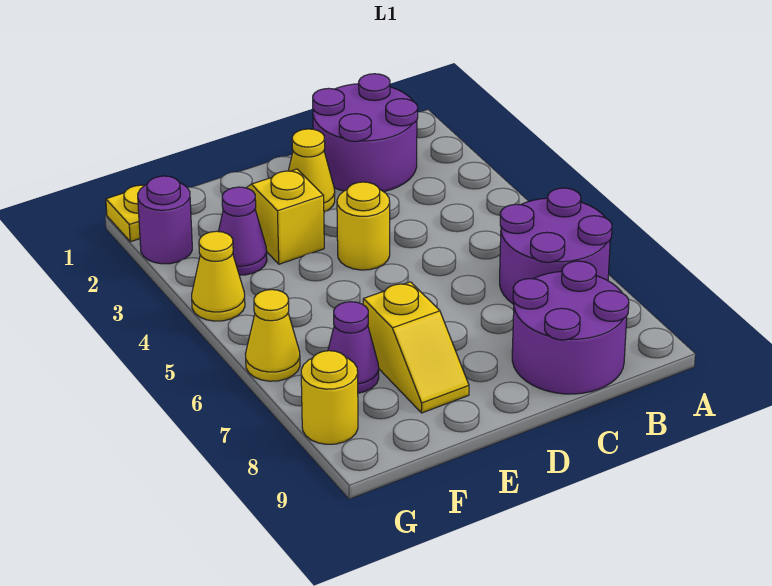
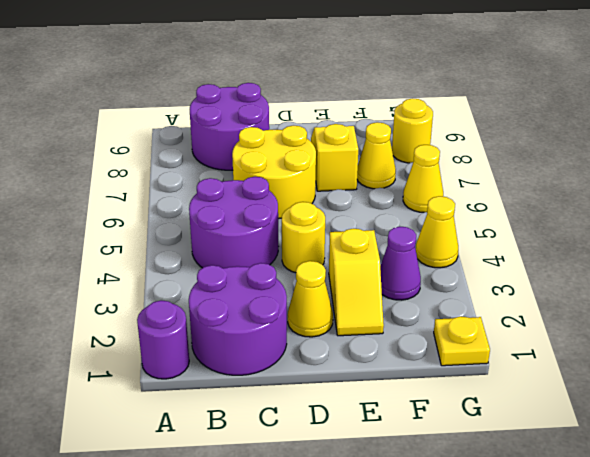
purple 2x2 round brick [500,188,612,304] -> purple 2x2 round brick moved to [189,177,278,268]
none -> yellow 2x2 round brick [232,125,316,219]
purple 1x1 cone [328,302,379,393] -> yellow 1x1 cone [357,122,396,189]
purple 1x1 round brick [138,176,192,264] -> purple 1x1 round brick moved to [137,300,189,379]

